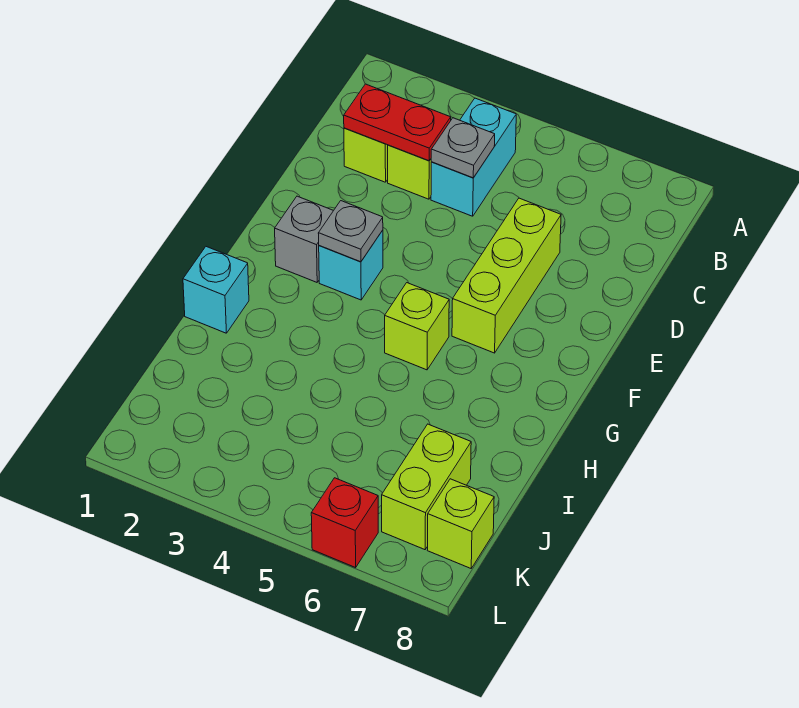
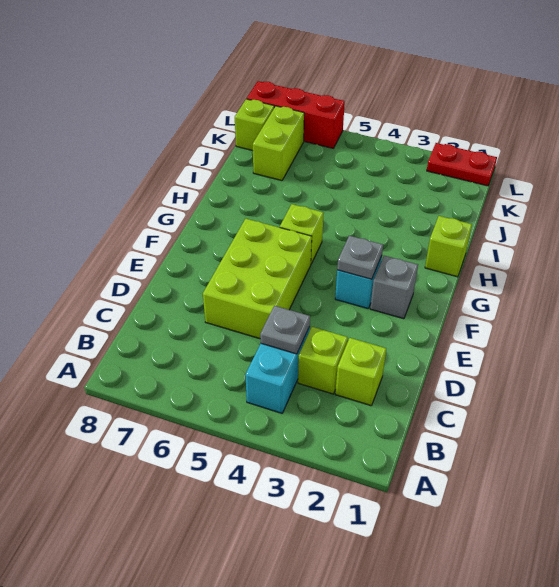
red 1x2 plate [344,84,451,161] -> red 1x2 plate moved to [427,143,497,186]
lime 1x3 brick [452,198,561,353] -> lime 2x3 brick [203,219,312,339]
cyan 1x1 brick [183,247,249,333] -> lime 1x1 brick [425,216,472,277]
red 1x1 brick [311,478,378,567] -> red 1x3 brick [247,81,345,148]

